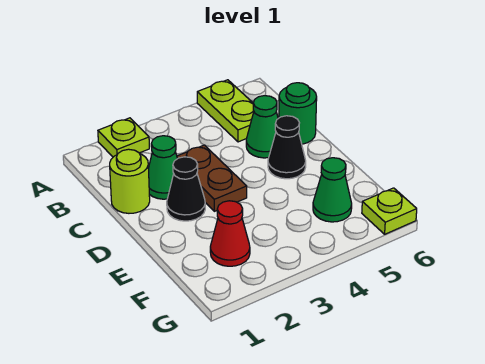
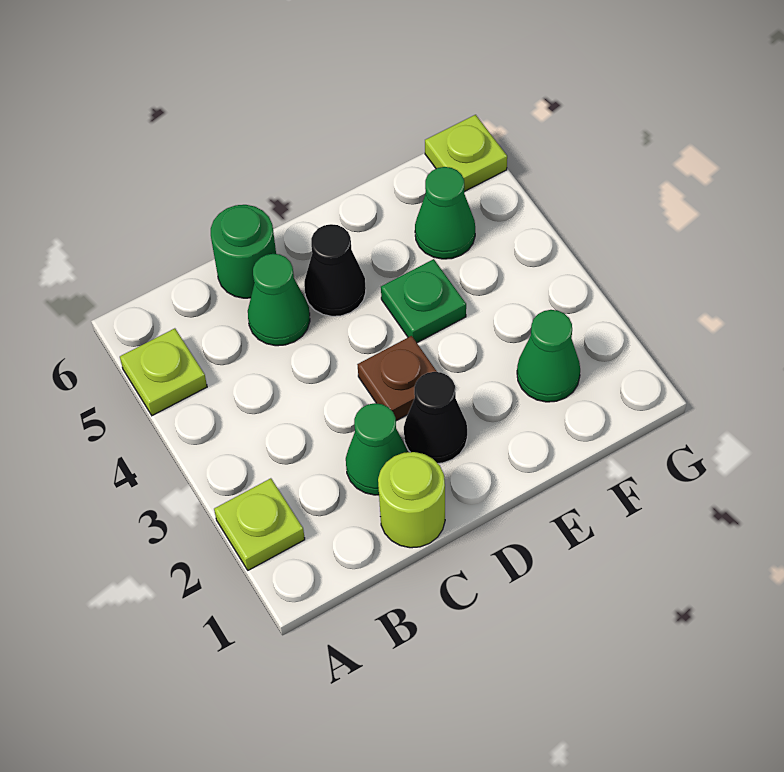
lime 1x2 plate [197,80,254,142] -> lime 1x1 plate [120,328,207,416]
brown 1x2 plate [177,145,247,211] -> brown 1x1 plate [357,336,437,421]
none -> green 1x1 plate [381,259,466,343]
red 1x1 cone [210,201,250,266] -> green 1x1 cone [517,310,580,402]

